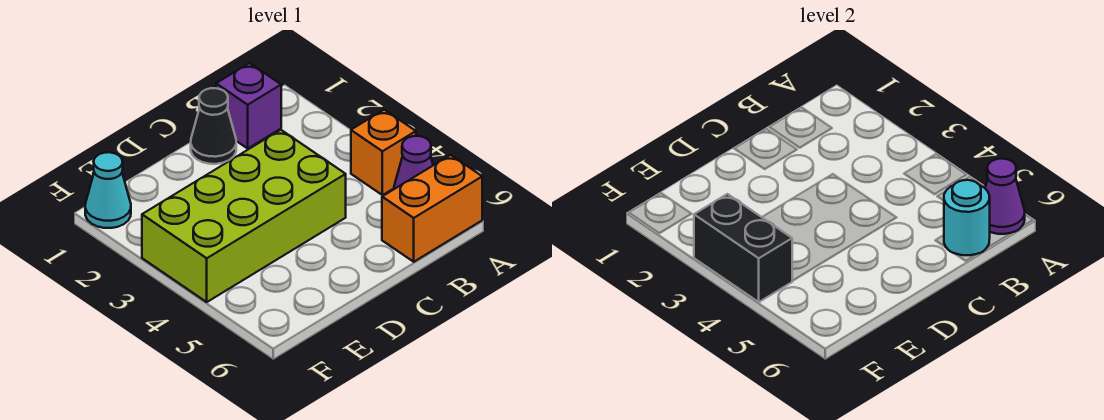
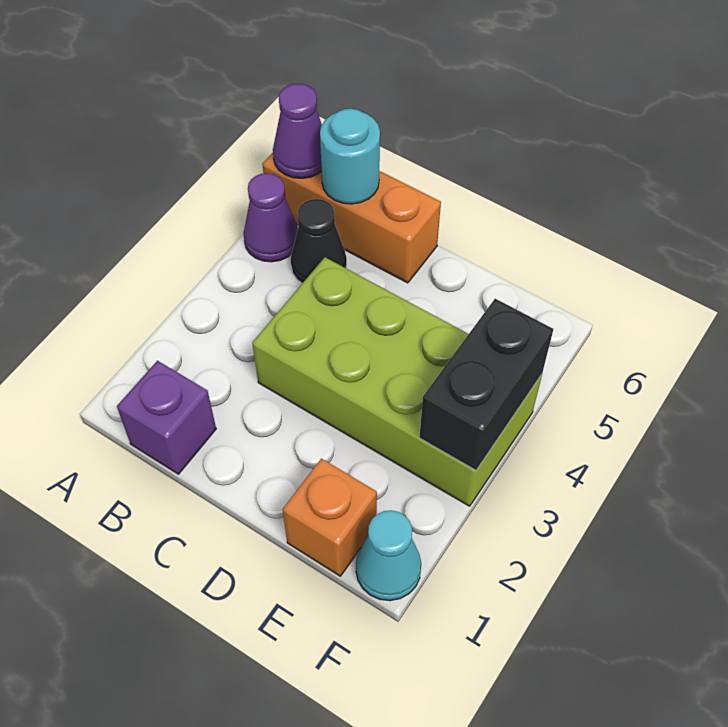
orange 1x1 brick [351,110,416,195] -> orange 1x1 brick moved to [283,458,377,576]
orange 1x2 brick [382,155,482,262] -> orange 1x3 brick [262,153,441,283]
black 1x1 cone [191,88,236,164] -> black 1x1 cone moved to [291,199,347,283]

